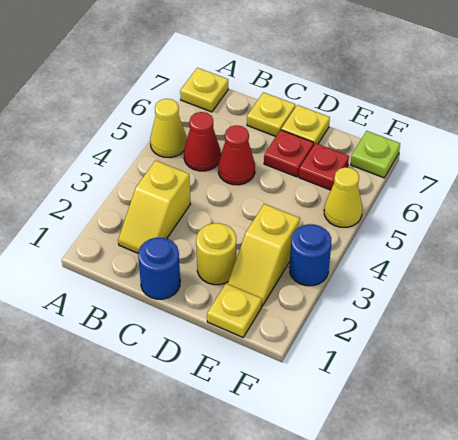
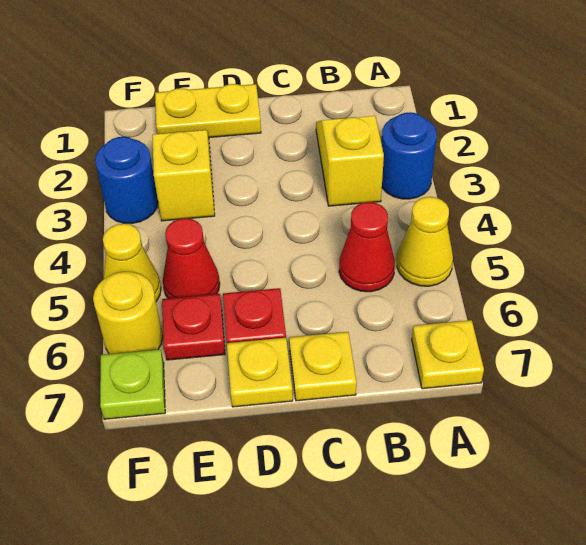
blue 1x1 round brick [138,238,180,299] -> blue 1x1 round brick moved to [382,112,437,199]
red 1x1 cone [218,125,255,185] -> red 1x1 cone moved to [163,218,220,298]
yellow 1x1 round brick [196,223,236,285] -> yellow 1x1 round brick moved to [93,272,163,354]
yellow 1x1 plate [207,283,262,337] -> yellow 1x2 plate [155,84,261,137]

